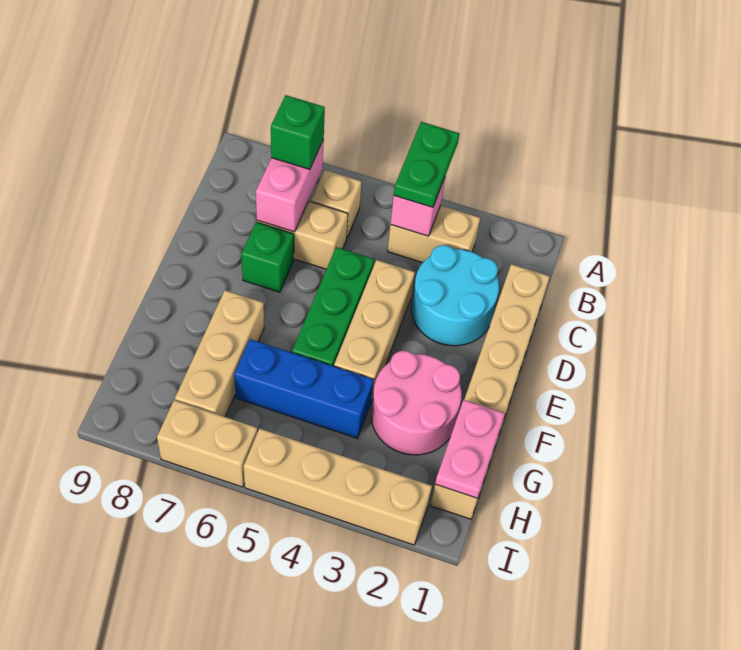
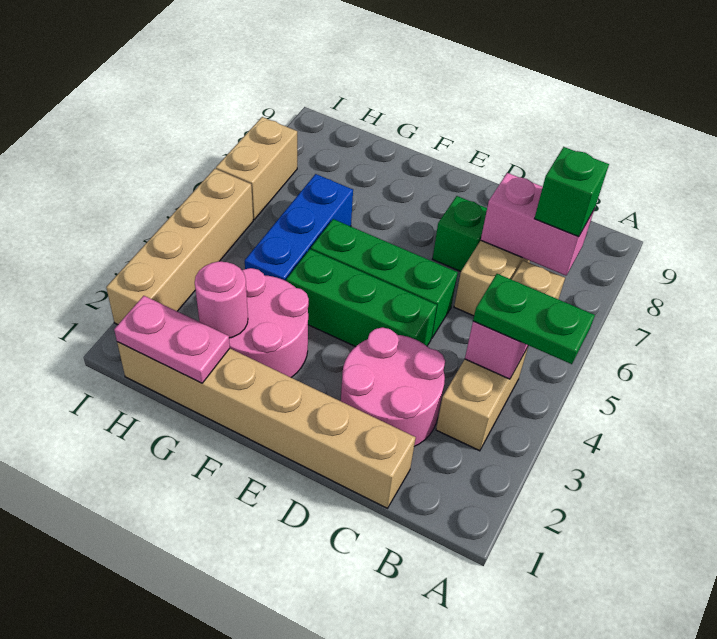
cyan 2x2 round brick [411,245,499,346] -> pink 2x2 round brick [341,327,445,446]
tan 1x3 brick [334,260,415,401] -> green 1x3 brick [286,249,437,347]
tan 1x3 brick [175,290,264,417] -> none
none -> pink 1x1 round brick [195,261,248,338]

